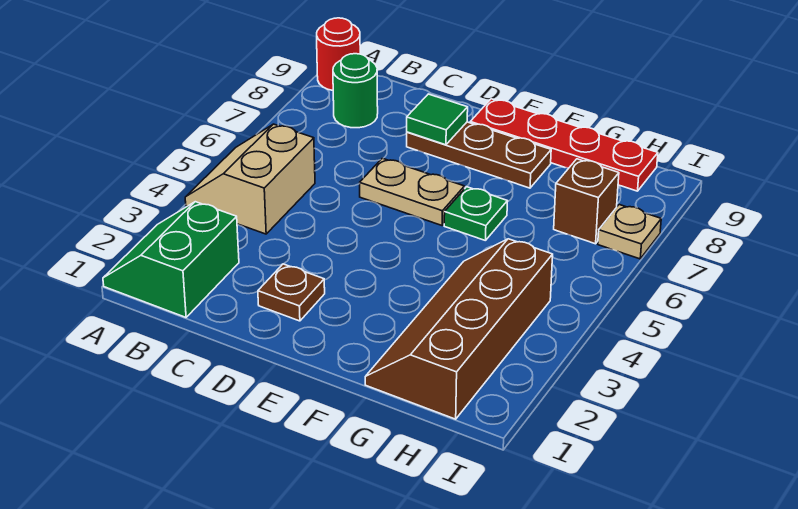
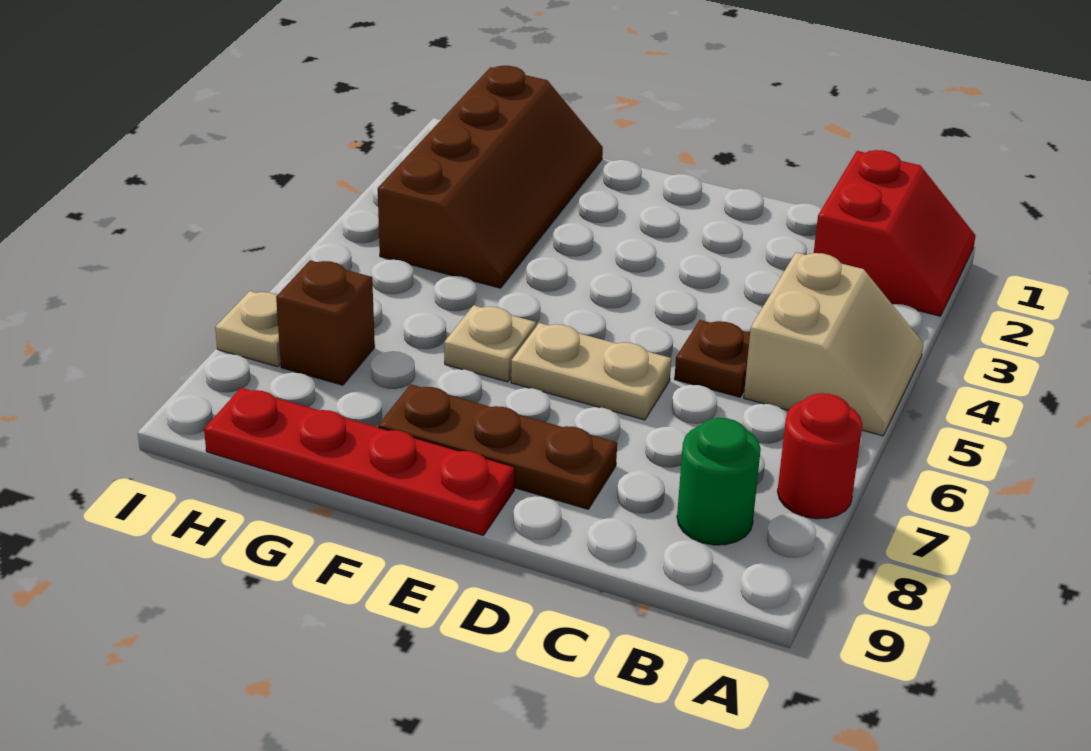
green 2x2 slope [103,202,239,317] -> red 2x2 slope [814,150,976,316]
red 1x1 round brick [317,18,360,90] -> red 1x1 round brick moved to [777,393,863,519]
brown 1x1 plate [258,264,325,321] -> brown 1x1 plate moved to [674,320,750,397]
green 1x1 tile [407,94,468,145] -> none
green 1x1 plate [444,187,508,240] -> tan 1x1 plate [444,305,536,382]

